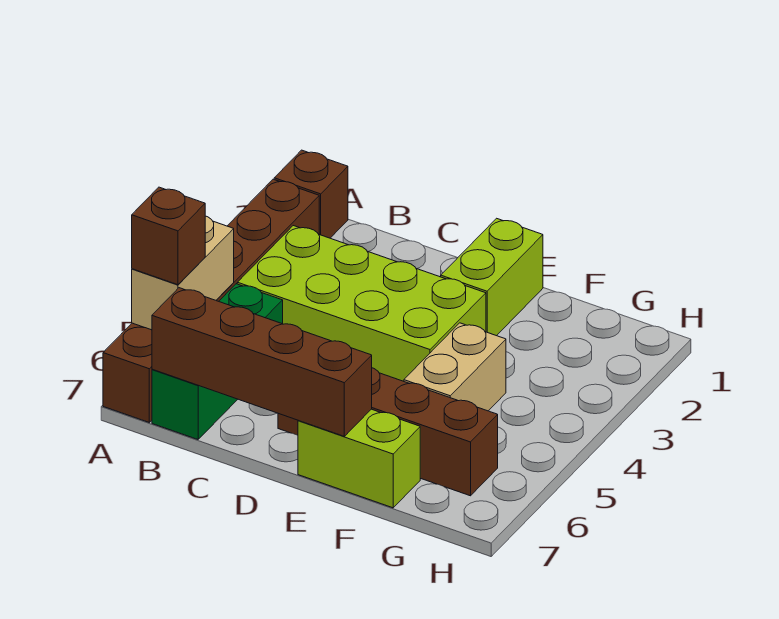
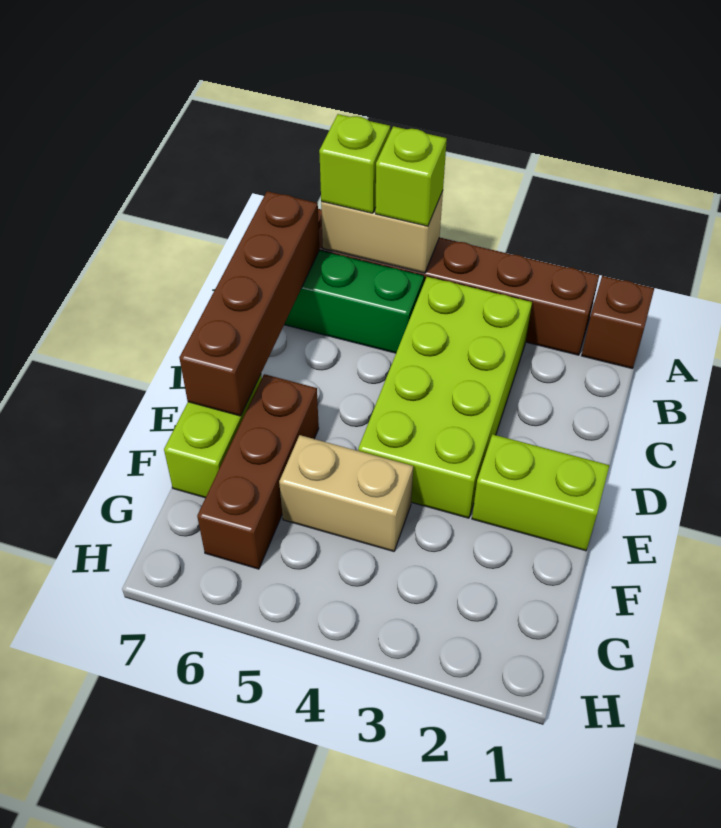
none -> lime 1x1 brick [375,126,447,226]
brown 1x1 brick [132,187,205,285] -> lime 1x1 brick [319,114,390,213]
brown 1x4 brick [278,368,498,496] -> brown 1x3 brick [197,374,319,569]

